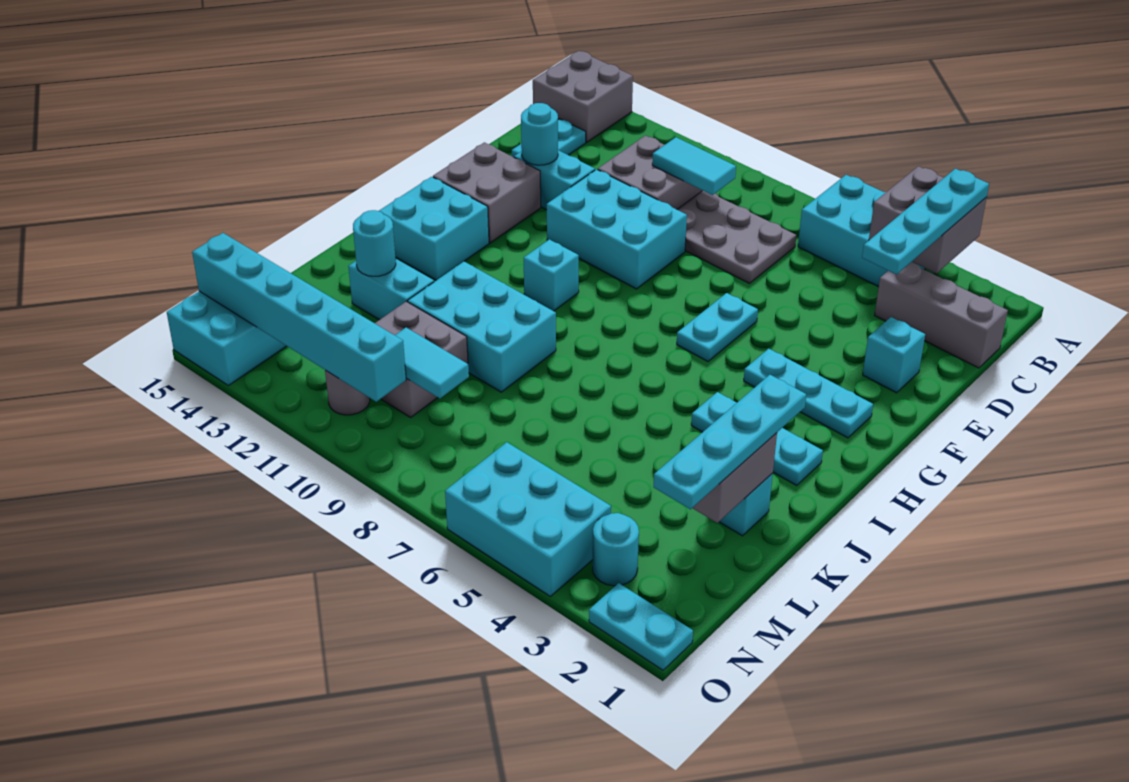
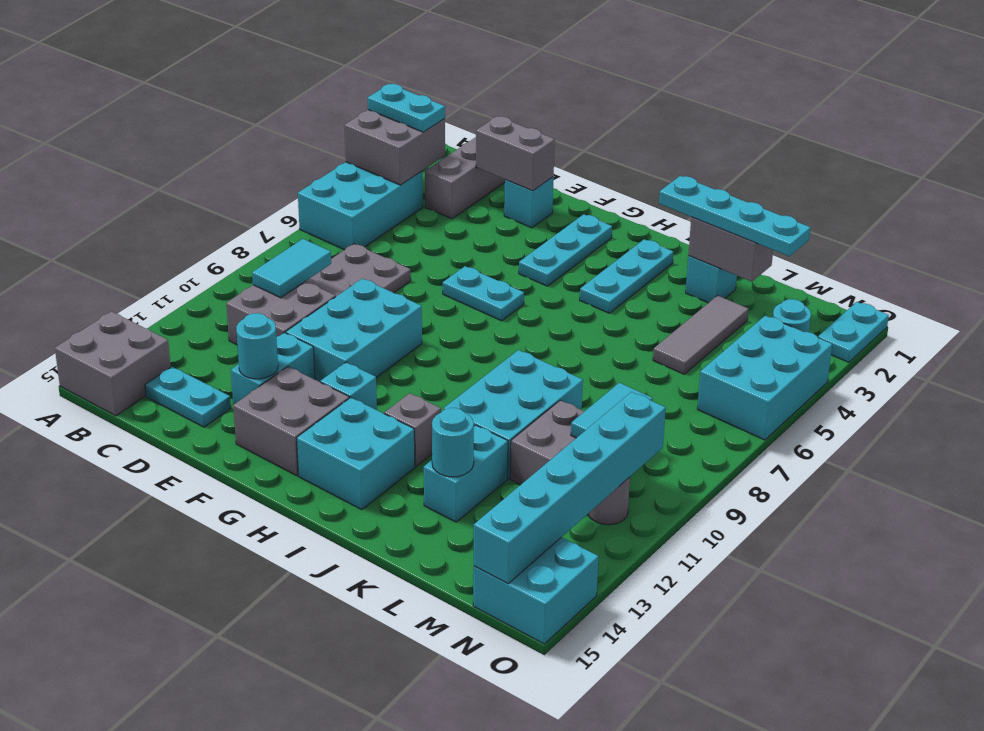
cyan 1x4 plate [862,169,989,274] -> cyan 1x2 plate [368,84,445,132]
none -> grey 1x2 brick [476,116,555,191]
cyan 1x1 brick [524,239,579,311] -> cyan 1x1 brick moved to [320,362,377,410]
none -> grey 1x1 brick [384,393,441,467]
none -> grey 1x3 tile [653,296,748,374]

